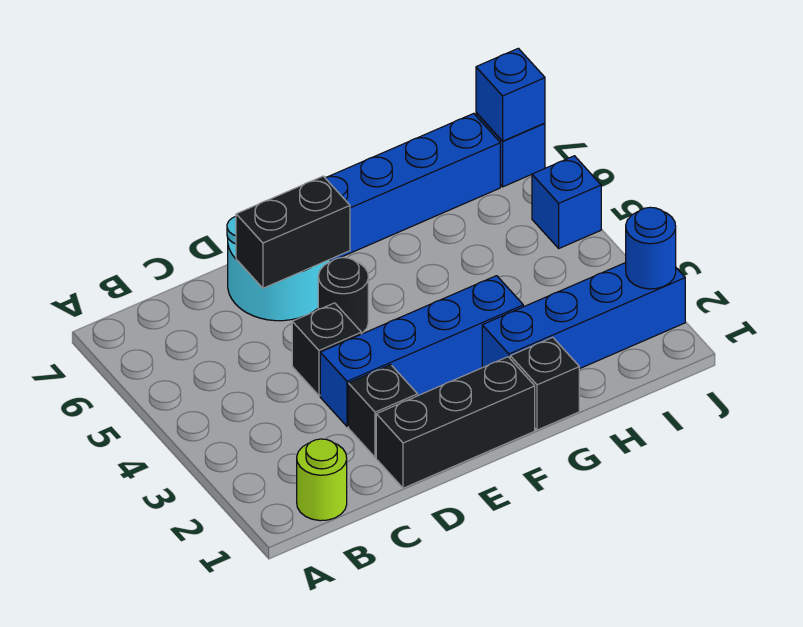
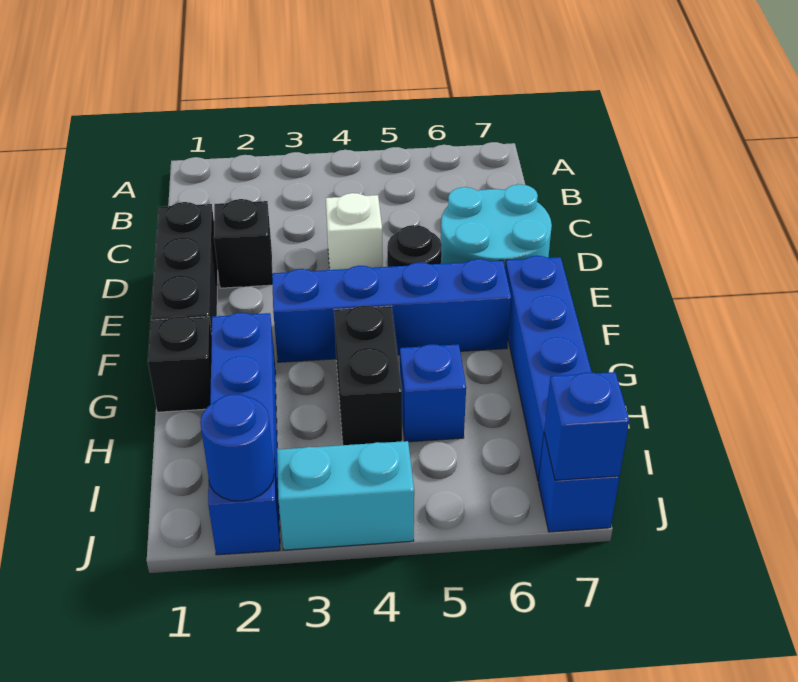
lime 1x1 round brick [297,439,347,521] -> none
blue 1x4 brick [320,276,523,427] -> blue 1x4 brick turned to [272,259,511,362]
black 1x1 brick [292,303,361,396] -> white 1x1 brick [326,193,383,270]
black 1x2 brick [236,176,350,288] -> black 1x2 brick moved to [334,305,402,445]
none -> cyan 1x2 brick [277,441,414,550]
blue 1x1 brick [532,156,601,248] -> blue 1x1 brick moved to [400,344,466,442]

